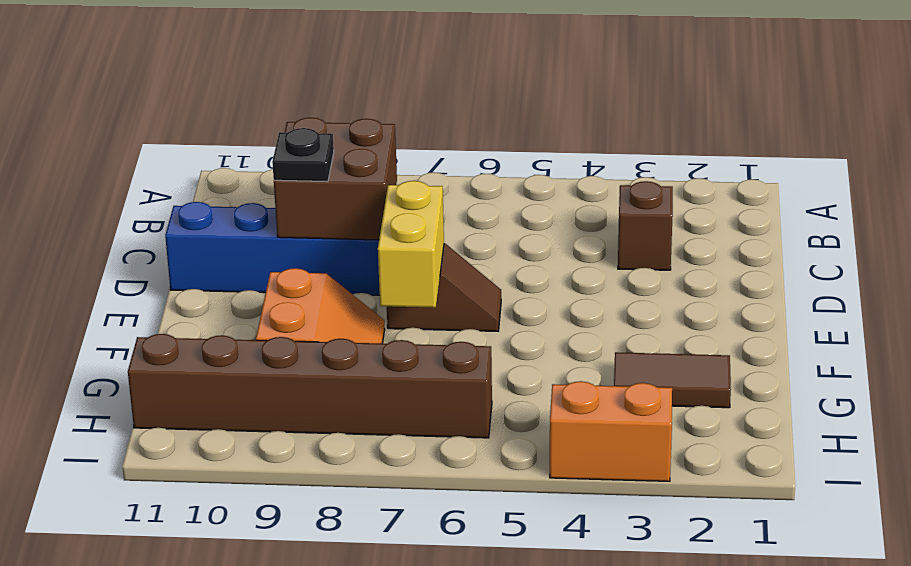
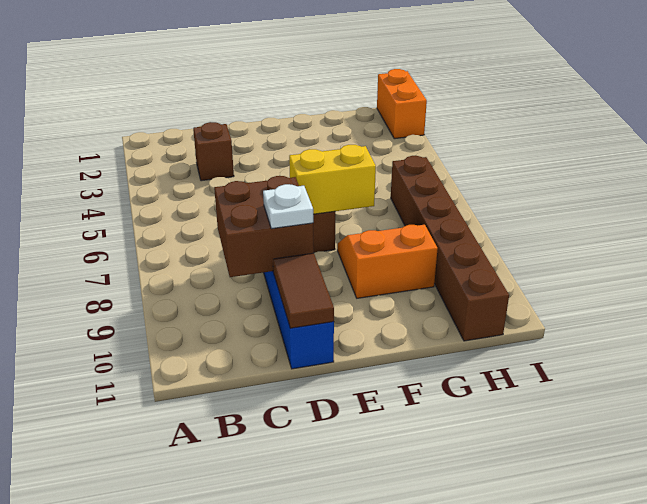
black 1x1 plate [272,128,334,182] -> white 1x1 plate [263,184,314,229]
brown 1x2 tile [614,352,731,408] -> brown 1x2 tile moved to [273,253,334,328]
orange 1x2 brick [550,381,672,481] -> orange 1x2 brick moved to [377,69,427,139]

